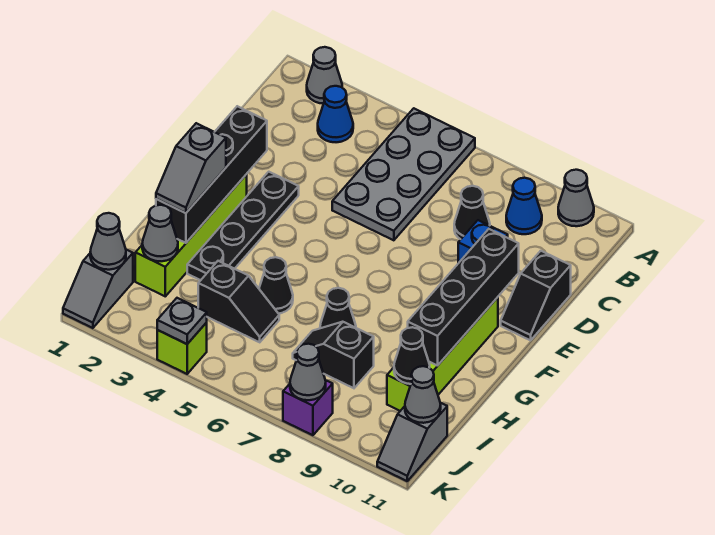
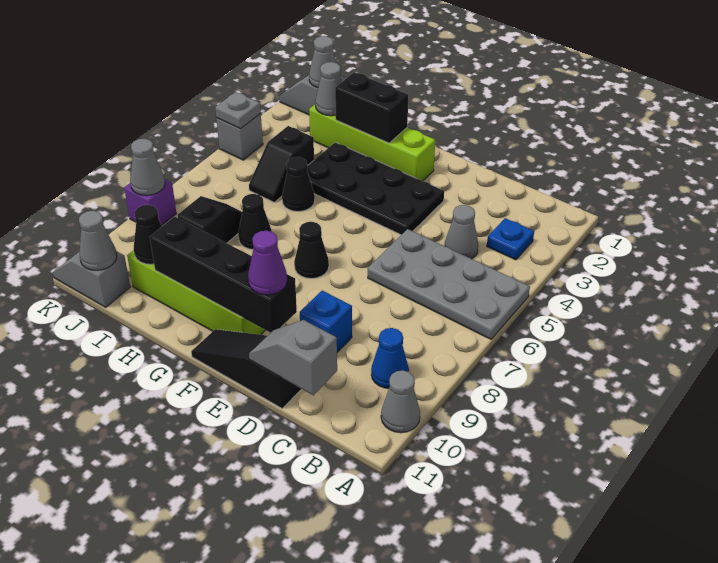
grey 1x1 cone [307,47,342,104] -> grey 1x1 cone moved to [444,205,478,259]
blue 1x1 cone [318,86,353,142] -> blue 1x1 plate [487,218,534,260]
black 1x1 cone [454,186,490,239] -> black 1x1 cone moved to [294,222,329,279]
black 1x2 slope [501,251,571,340] -> black 1x3 slope [191,329,301,408]
black 1x4 brick [156,106,267,243] -> black 1x2 brick [335,72,408,143]
black 1x4 plate [187,172,299,280] -> black 2x4 plate [307,142,444,235]
none -> purple 1x1 cone [248,231,287,295]
grey 1x2 slope [156,123,226,213] -> grey 1x2 slope moved to [249,320,337,395]
lime 1x1 brick [157,323,207,374] -> grey 1x1 brick [216,114,263,160]

